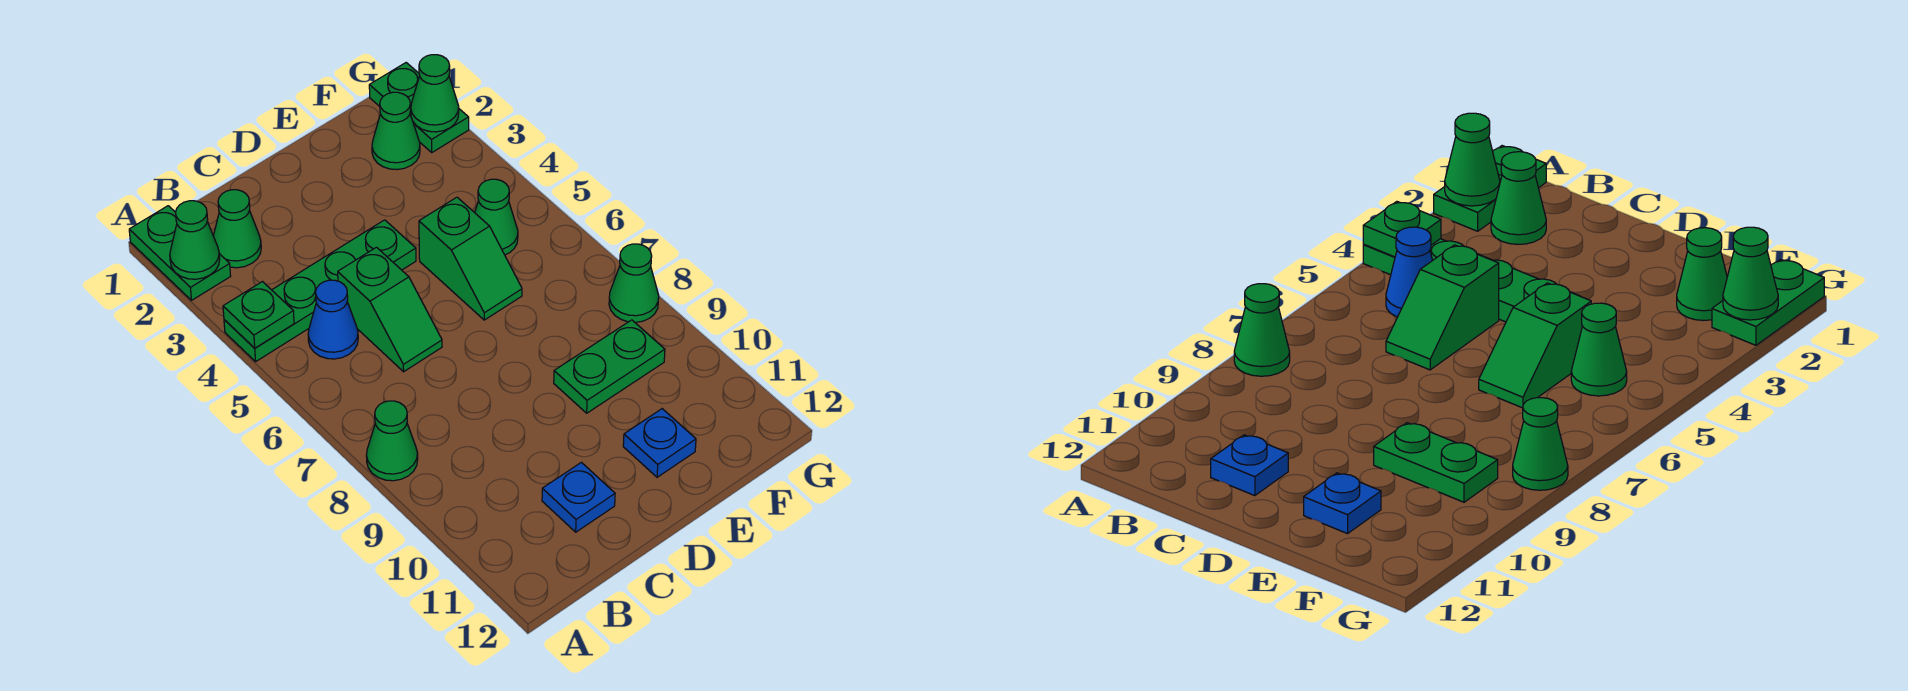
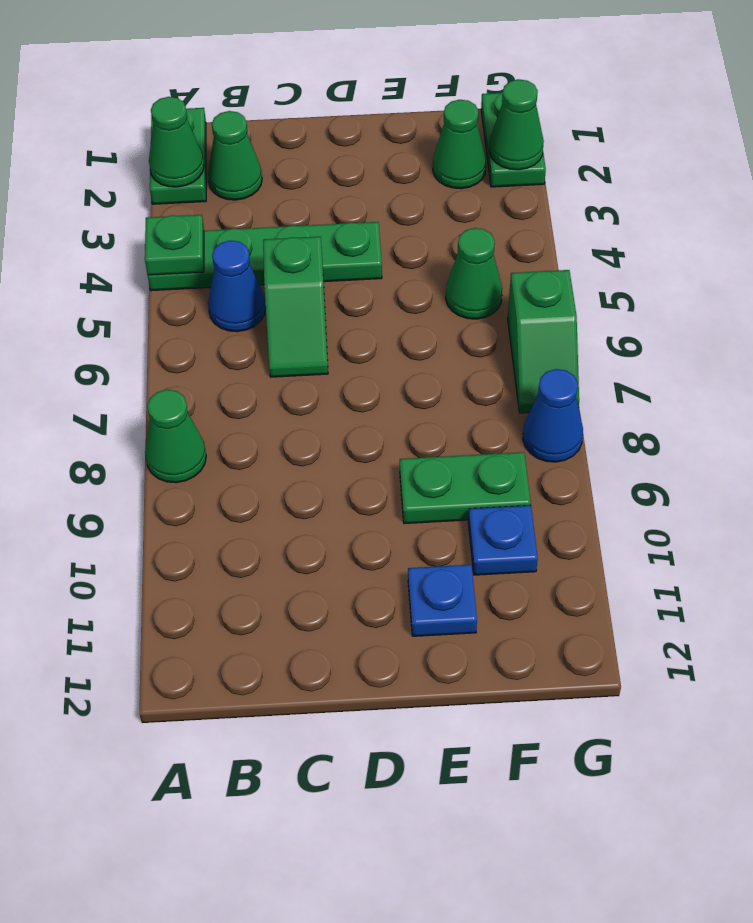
blue 1x1 plate [542,462,615,532] -> blue 1x1 plate moved to [468,505,538,575]
green 1x2 slope [419,197,522,320] -> green 1x2 slope moved to [508,270,579,413]
green 1x1 cone [609,244,659,322] -> blue 1x1 cone [523,369,583,462]

